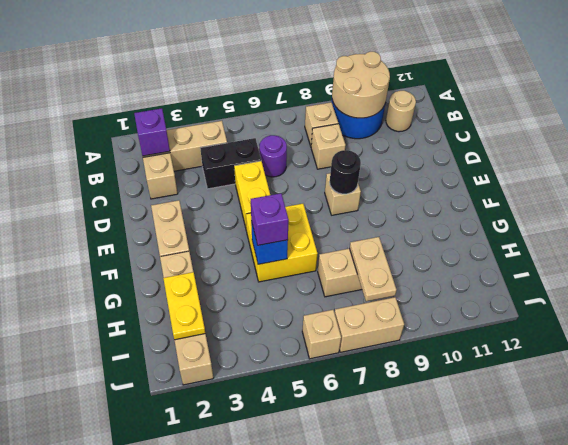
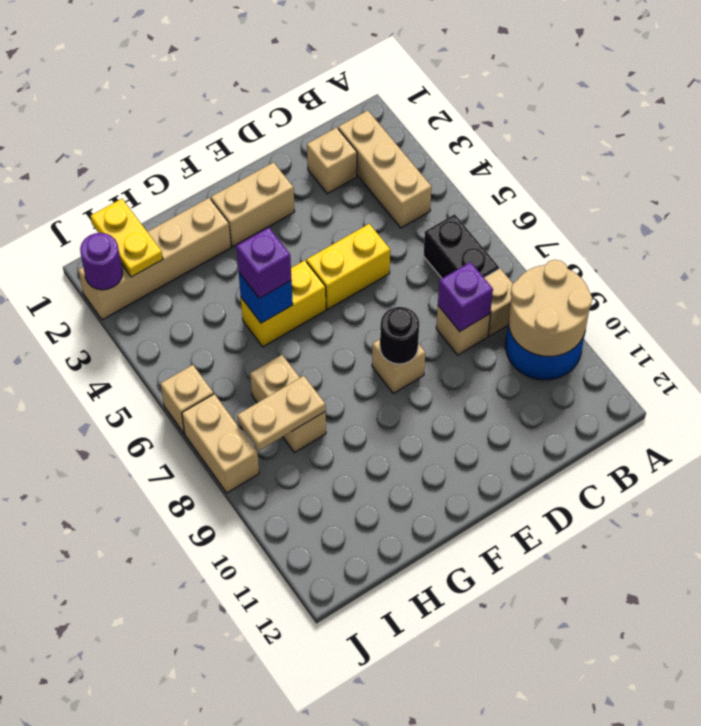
purple 1x1 brick [134,108,170,156] -> purple 1x1 brick moved to [438,262,493,331]
tan 1x1 round brick [386,91,416,132] -> none
black 1x2 brick [200,138,261,189] -> black 1x2 brick moved to [423,214,499,278]
purple 1x1 round brick [260,135,287,177] -> purple 1x1 round brick moved to [80,233,122,290]
yellow 2x2 brick [246,204,317,282] -> yellow 1x2 brick [241,260,326,347]
yellow 1x2 plate [163,272,205,340] -> yellow 1x2 plate turned to [91,199,163,277]

